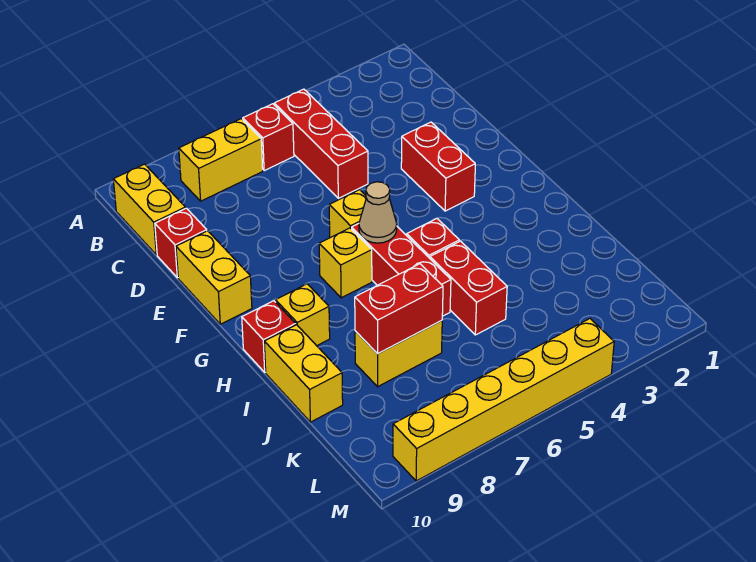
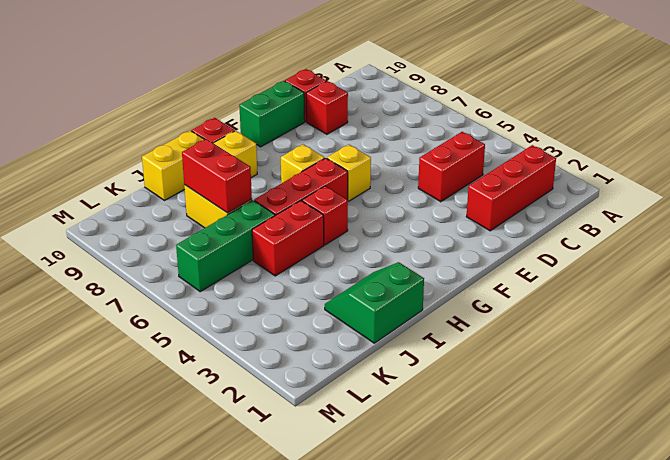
red 1x3 brick [274,89,368,198] -> red 1x3 brick moved to [466,145,556,231]
red 1x1 brick [243,104,294,171] -> red 1x1 brick moved to [306,81,348,134]
yellow 1x2 brick [179,119,263,201] -> none
yellow 1x2 brick [113,164,185,255] -> none
red 1x2 brick [401,122,475,211] -> red 1x2 brick moved to [418,132,485,202]
yellow 1x2 brick [176,231,252,324] -> green 1x2 brick [239,81,305,147]
tan 1x1 cone [359,182,397,243] -> none
none -> green 2x2 slope [325,262,424,343]
none -> green 1x3 brick [176,200,275,292]
yellow 1x6 brick [393,319,614,481] -> none

